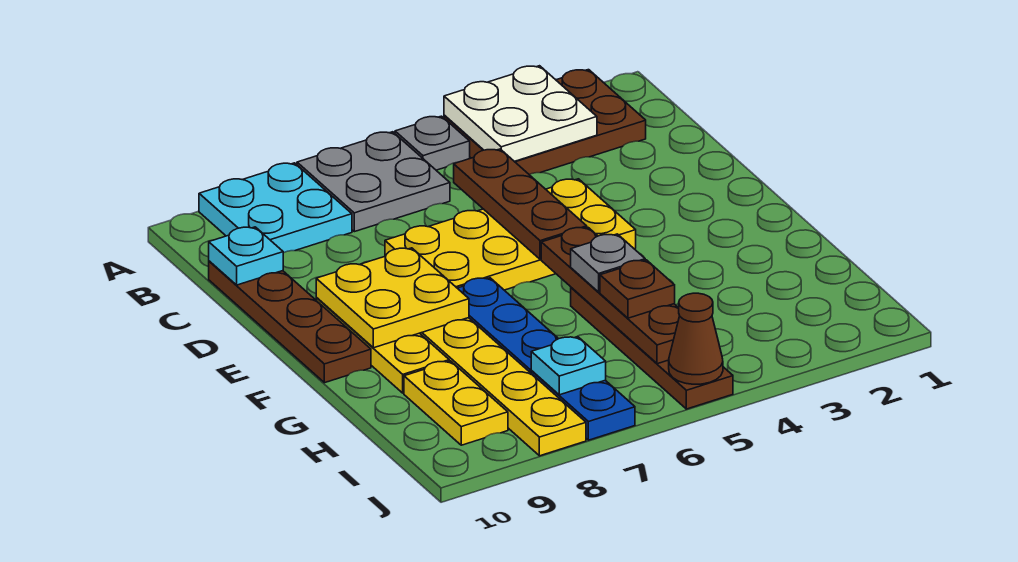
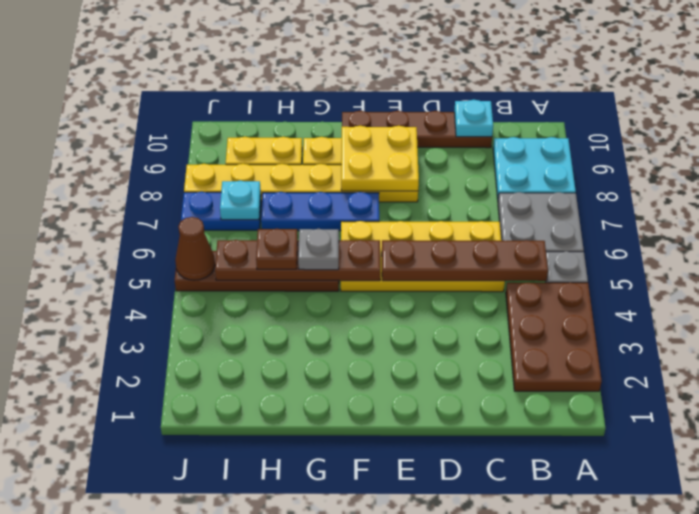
white 2x2 plate [444,66,597,161] -> none
brown 1x3 plate [454,149,587,259] -> brown 1x4 plate [382,240,548,281]
yellow 2x4 plate [385,179,636,290] -> yellow 2x4 plate turned to [341,221,505,292]

